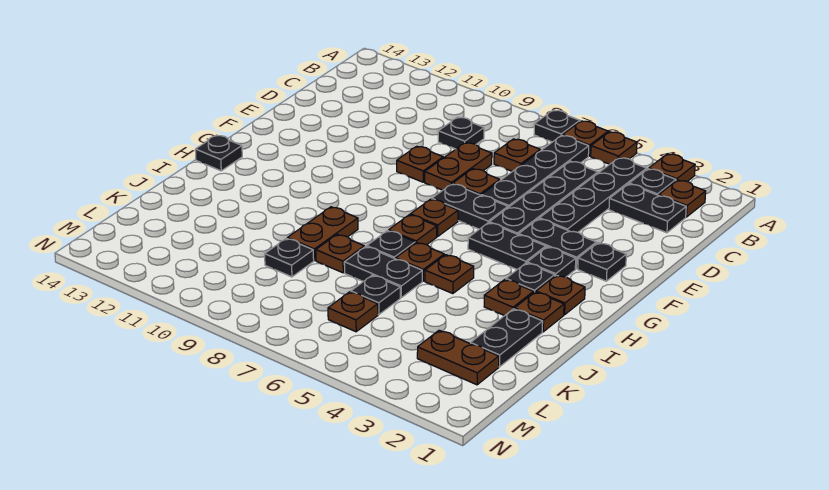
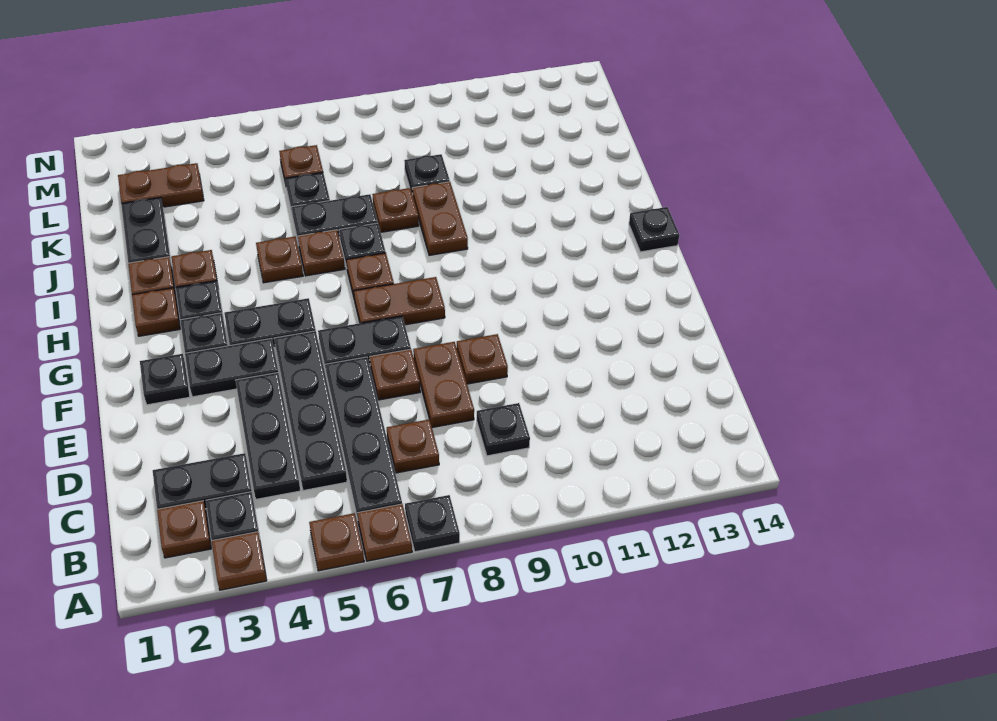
black 1x4 plate [539,158,647,232] -> black 1x3 plate [236,373,300,499]
brown 1x1 plate [410,199,458,236] -> brown 1x2 plate [354,277,445,325]

